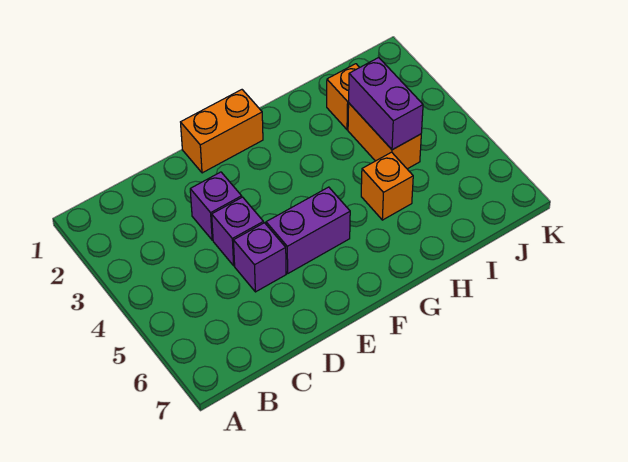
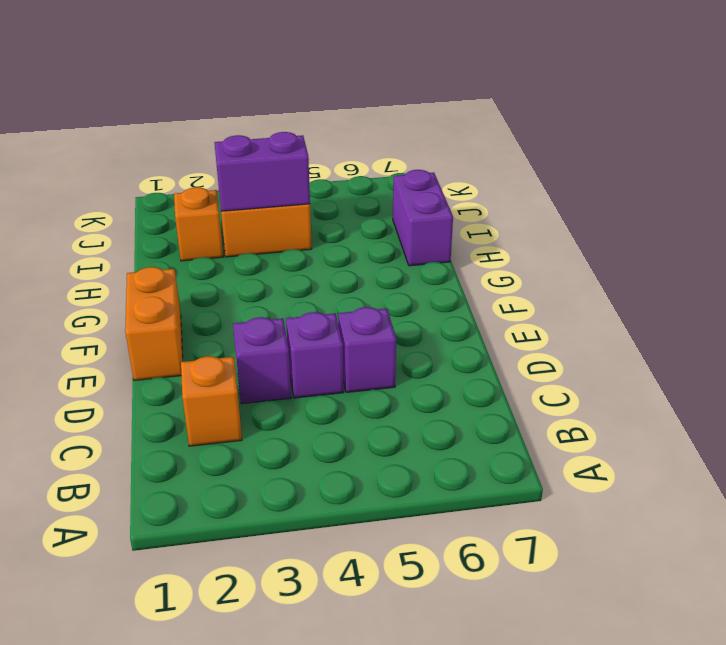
purple 1x2 brick [266,187,350,273] -> purple 1x2 brick moved to [393,170,453,266]
orange 1x1 brick [361,152,413,220] -> orange 1x1 brick moved to [181,356,242,446]

